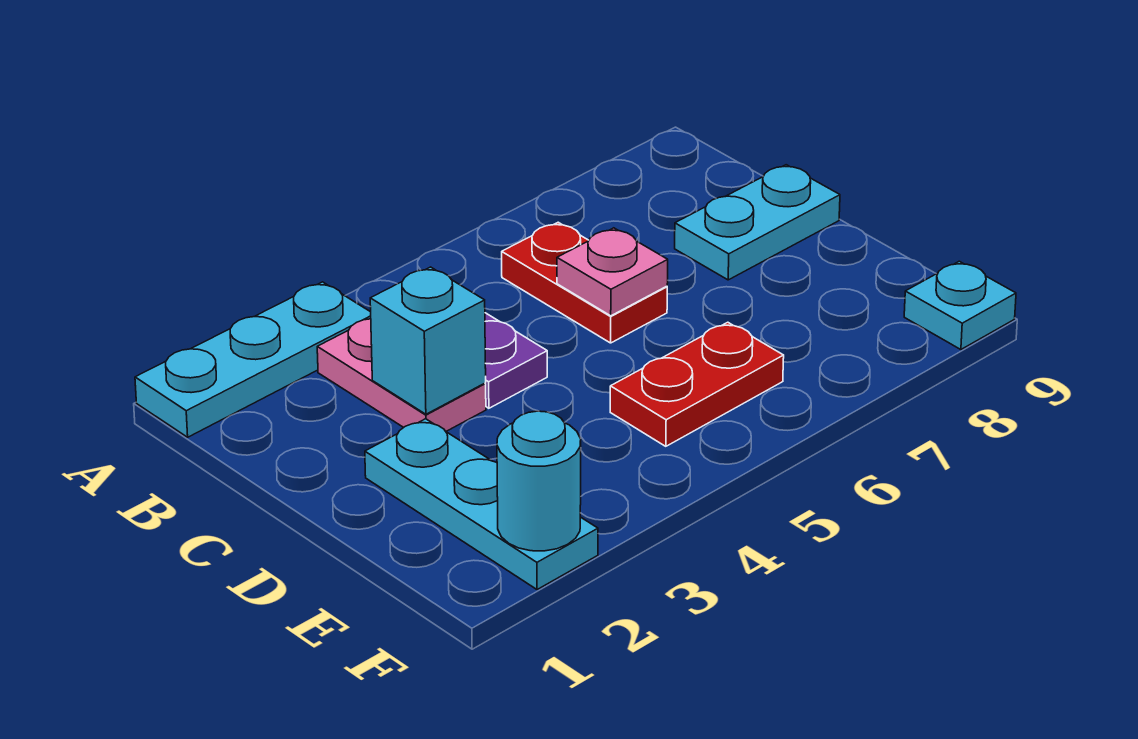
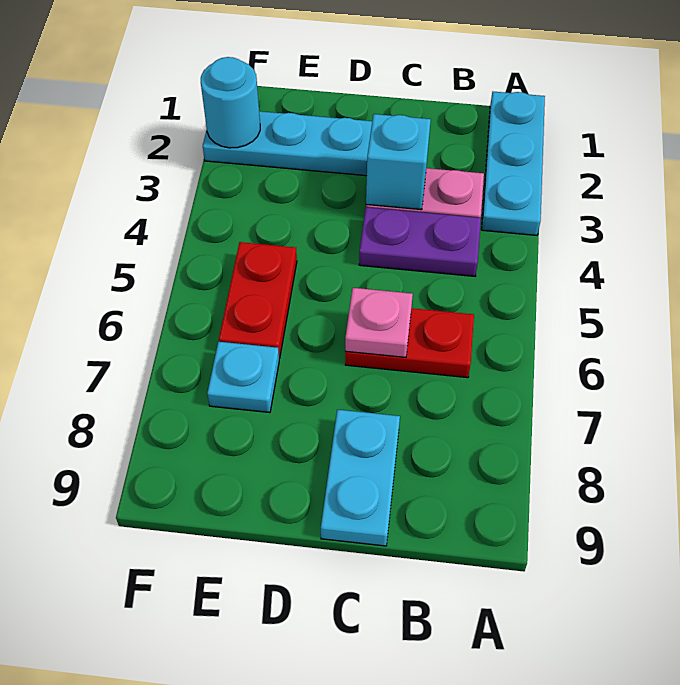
cyan 1x1 plate [904,261,1016,350] -> cyan 1x1 plate moved to [207,342,279,413]

